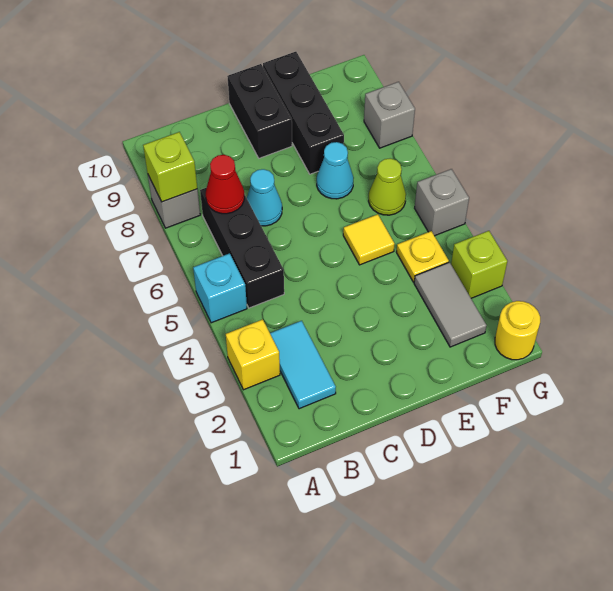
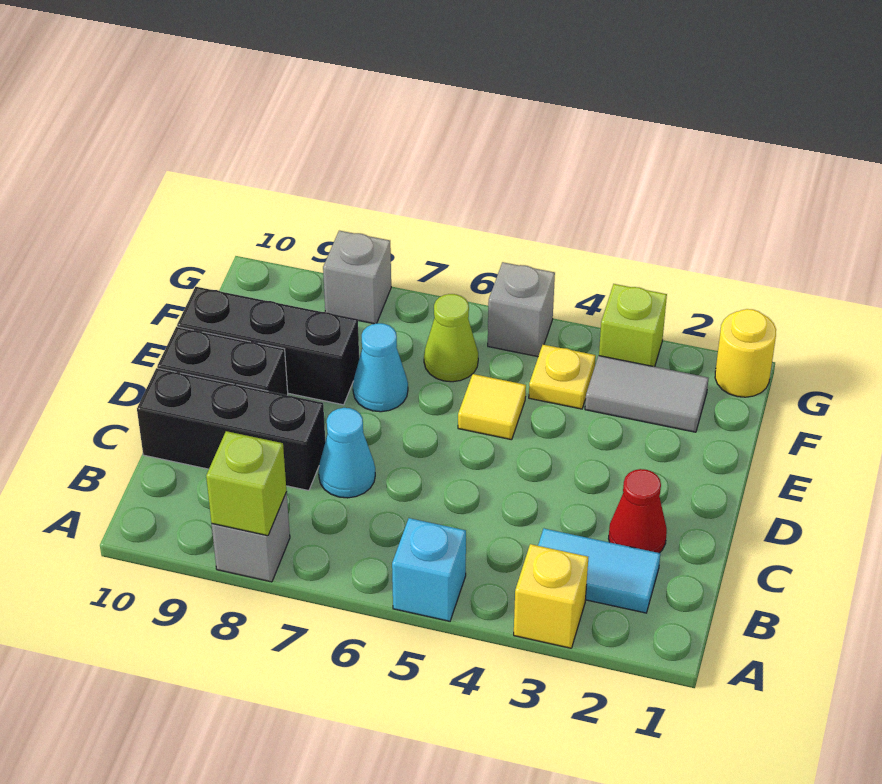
black 1x3 brick [200,187,284,308] -> black 1x3 brick moved to [137,368,325,491]
red 1x1 cone [206,155,244,214] -> red 1x1 cone moved to [609,469,667,553]

